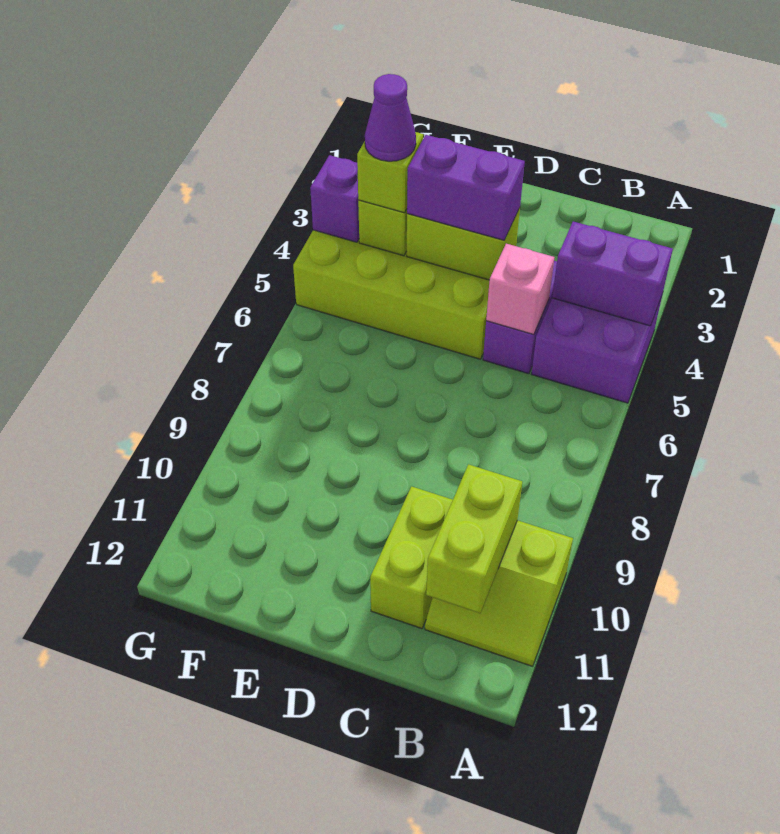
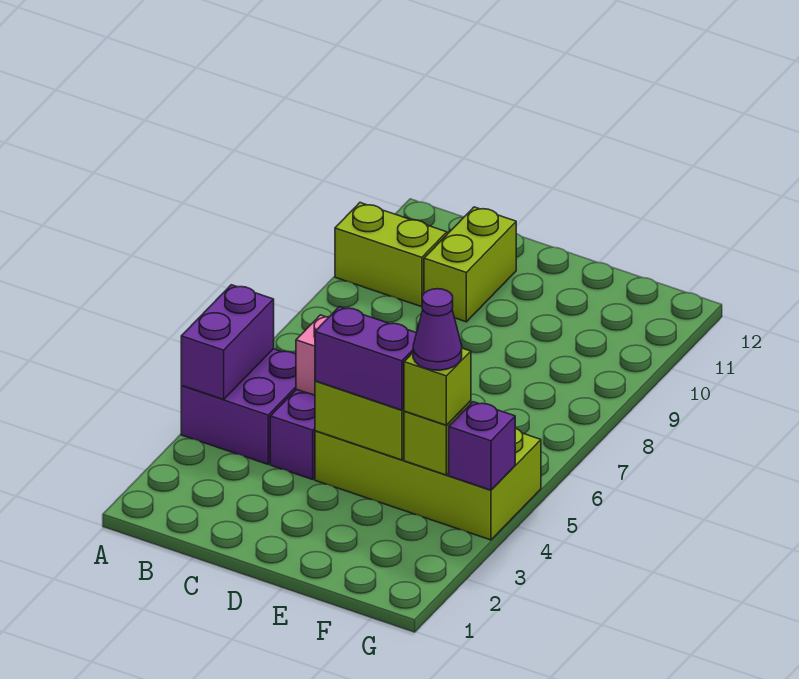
purple 1x2 brick [552,222,673,326] -> purple 1x2 brick turned to [181,285,274,400]
lime 1x2 brick [426,464,522,613] -> none

